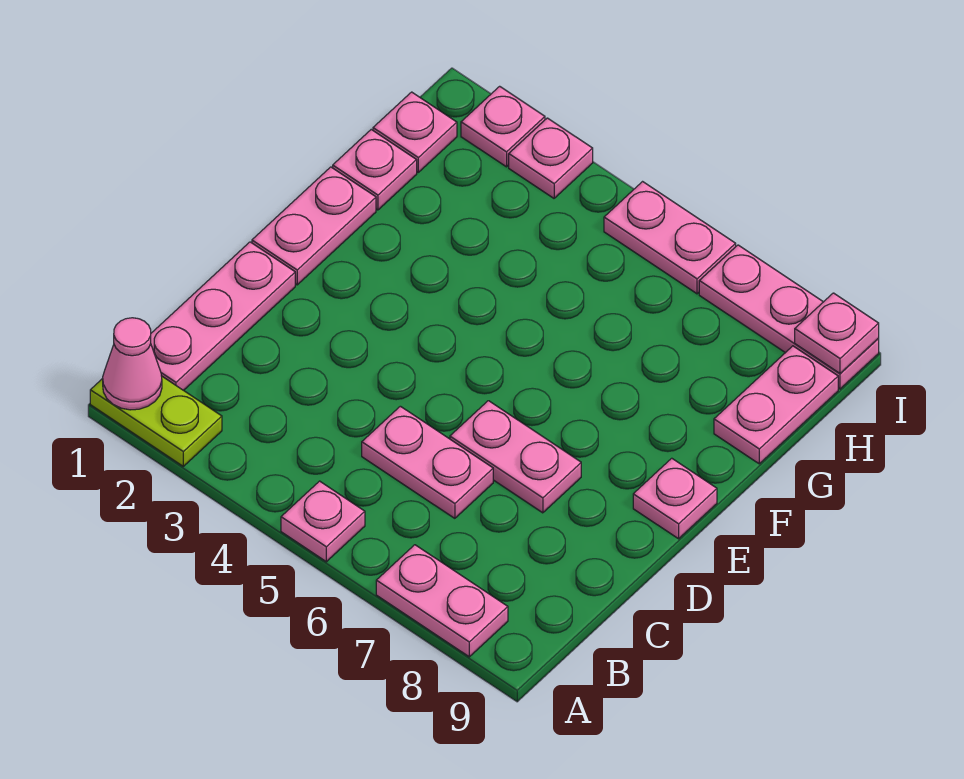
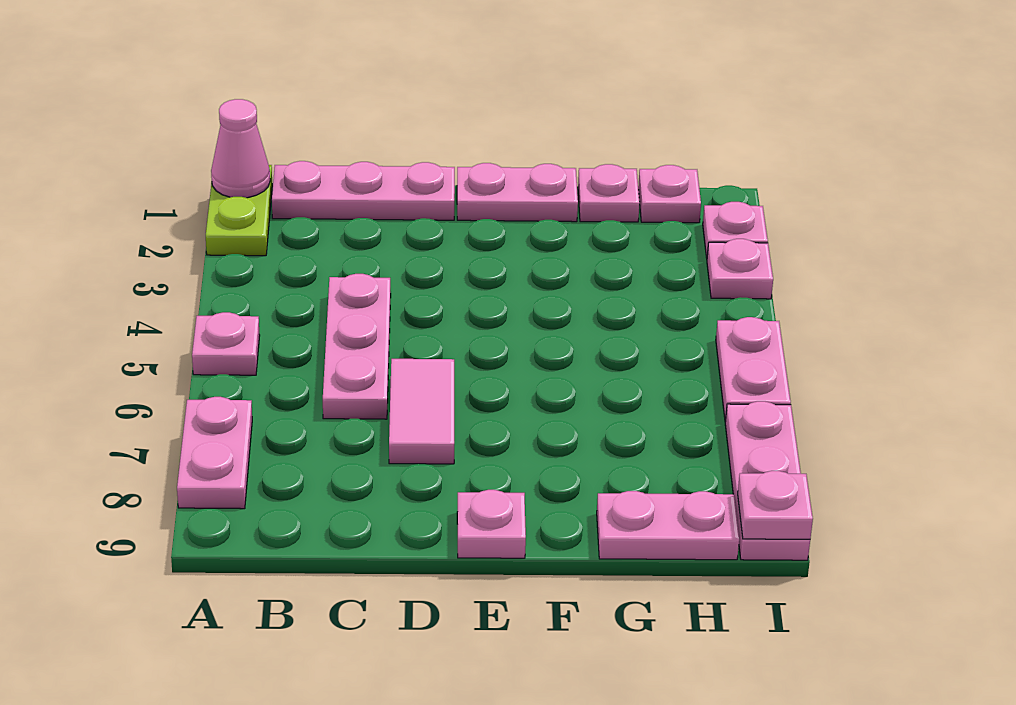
pink 1x2 plate [362,406,493,518] -> pink 1x3 plate [323,274,391,419]
pink 1x2 plate [450,401,581,513] -> pink 1x2 tile [389,359,454,464]

